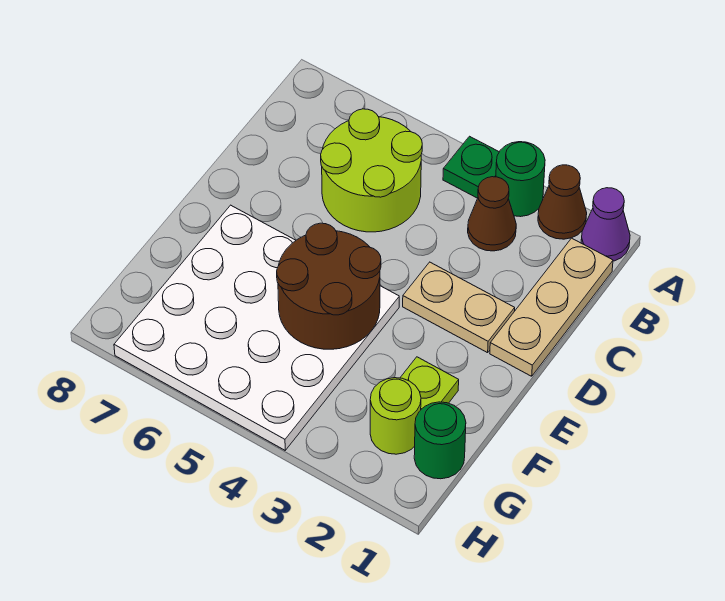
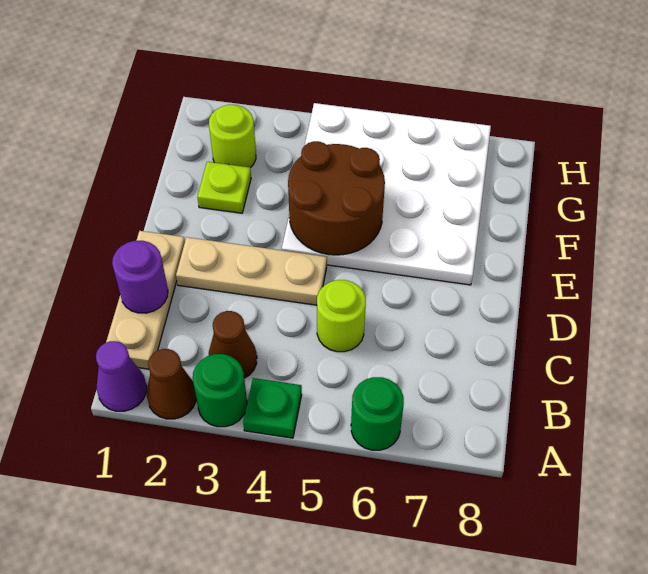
lime 2x2 round brick [321,109,422,232] -> lime 1x1 round brick [317,280,366,352]
none -> purple 1x1 round brick [112,241,168,313]
tan 1x2 plate [403,262,515,353] -> tan 1x3 plate [176,237,327,305]
green 1x1 round brick [414,402,466,479] -> green 1x1 round brick moved to [351,377,404,450]

